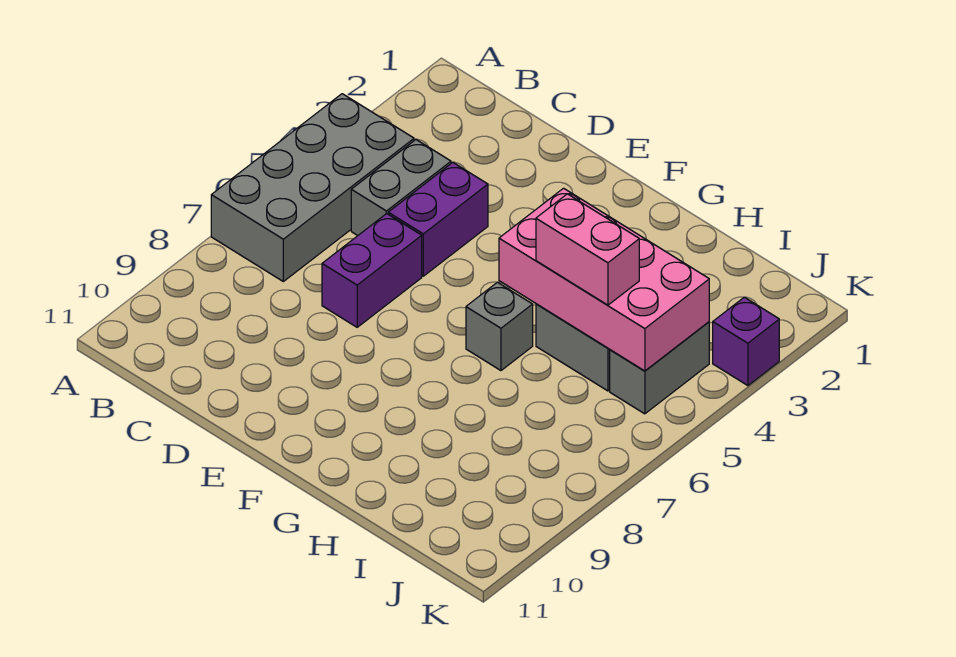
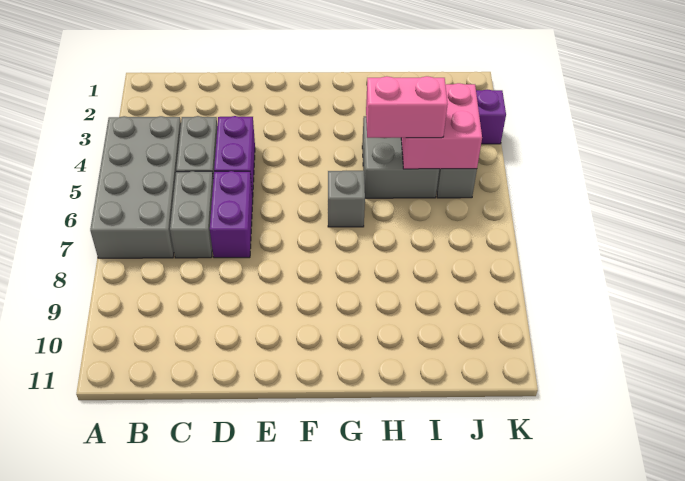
none -> grey 1x2 brick [170,171,213,258]
pink 2x4 brick [499,188,709,371] -> pink 2x2 brick [401,83,482,169]

